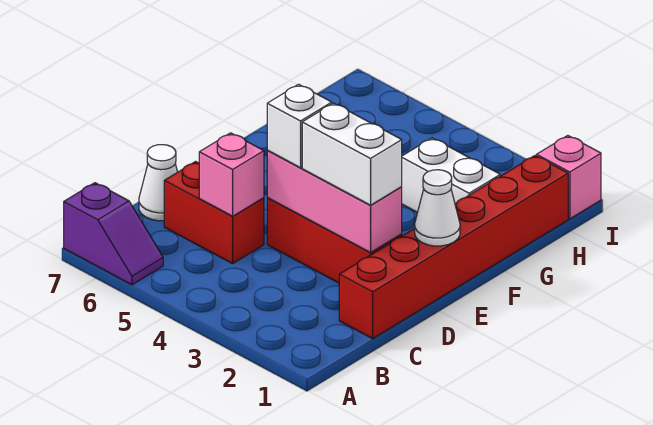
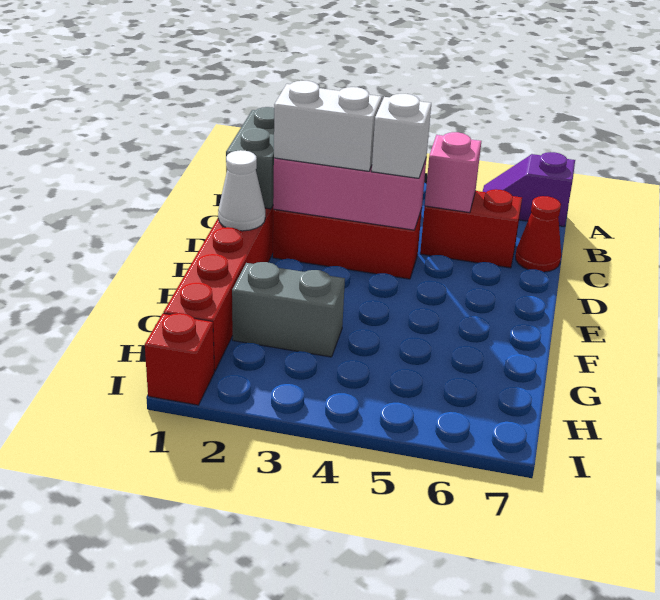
none -> grey 1x2 brick [226,107,274,209]
white 1x1 cone [139,145,177,221] -> red 1x1 cone [516,196,561,272]
white 1x2 brick [402,138,500,212] -> grey 1x2 brick [232,262,345,357]
pink 1x1 brick [537,136,601,219] -> red 1x1 brick [145,313,214,405]

